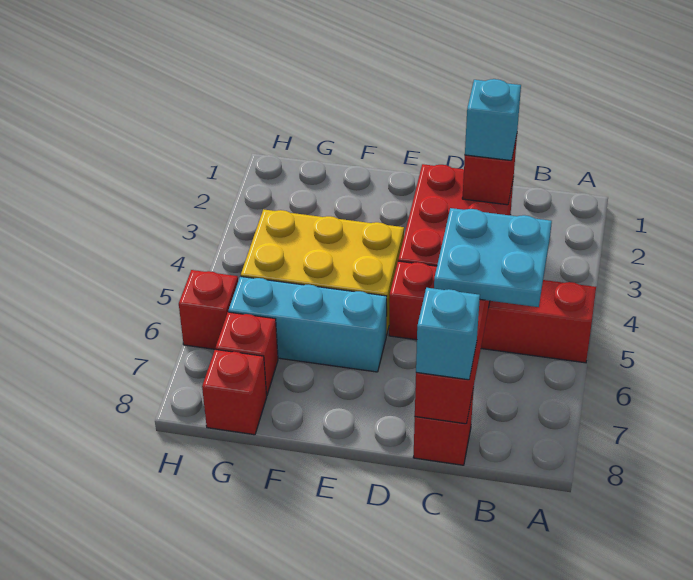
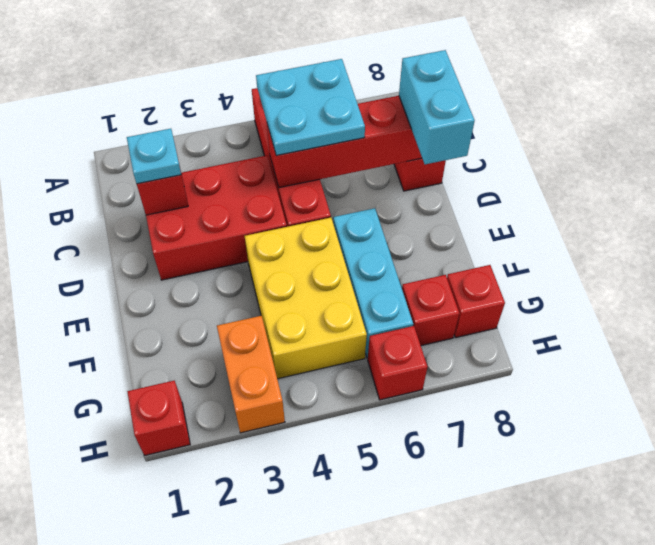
cyan 1x1 brick [465,79,521,161] -> cyan 1x1 plate [127,129,181,184]
cyan 1x1 brick [416,288,480,380] -> cyan 1x2 brick [399,50,475,164]
none -> orange 1x2 brick [217,316,285,433]
none -> red 1x1 brick [127,381,190,455]

